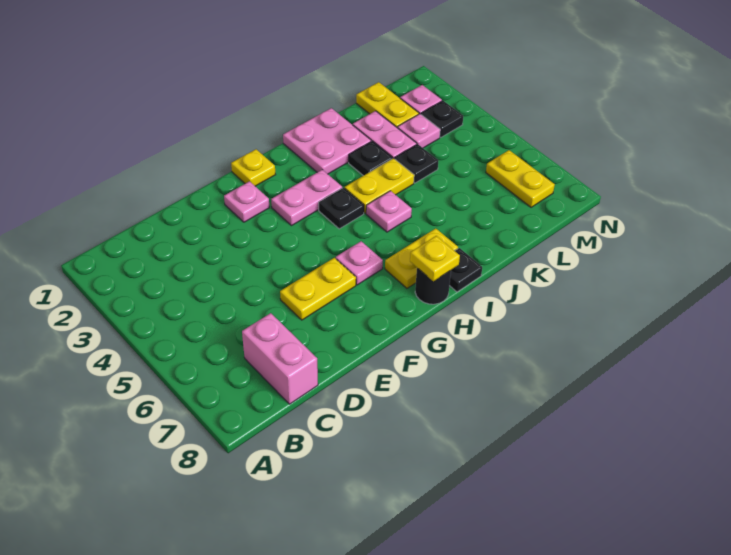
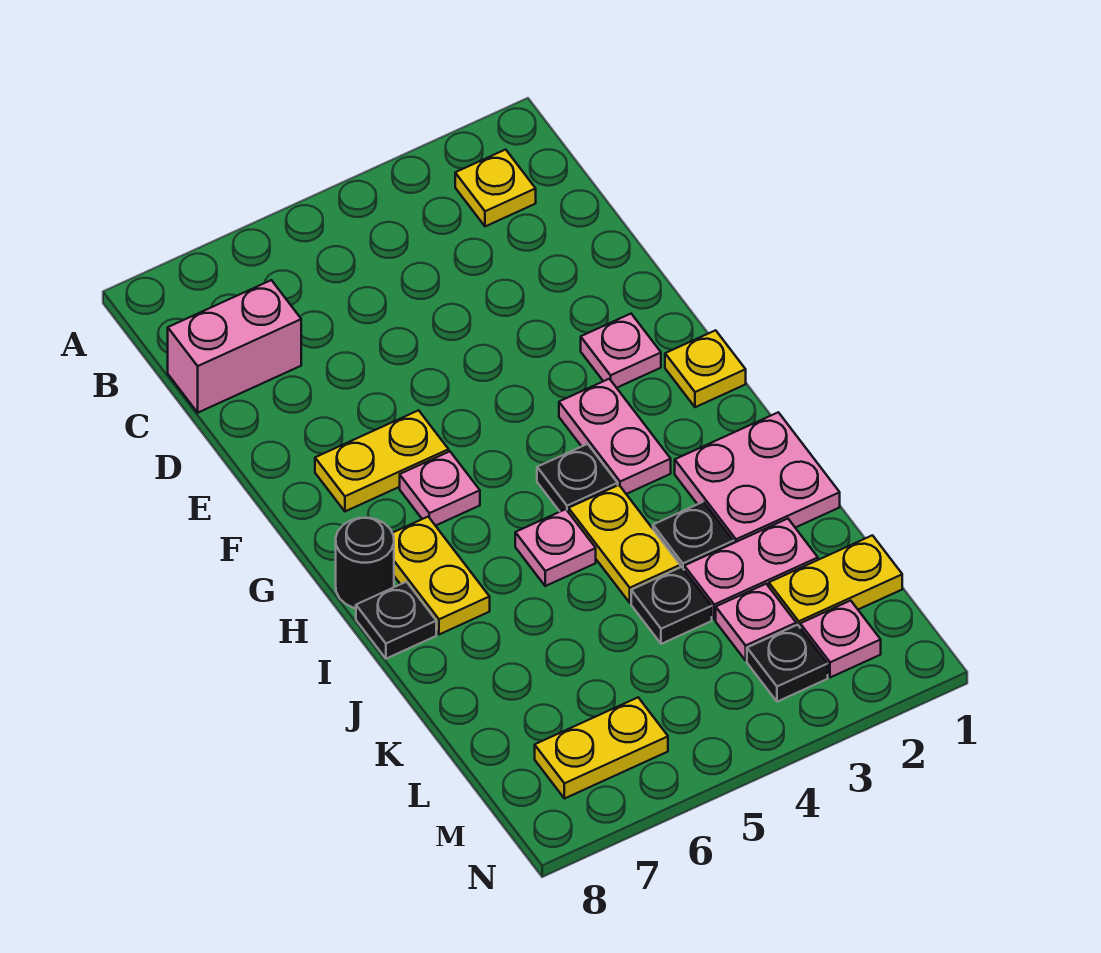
yellow 1x2 plate [280,258,356,320] -> yellow 1x2 plate turned to [315,410,449,511]
yellow 1x1 plate [410,236,460,281] -> yellow 1x1 plate moved to [455,150,536,226]

